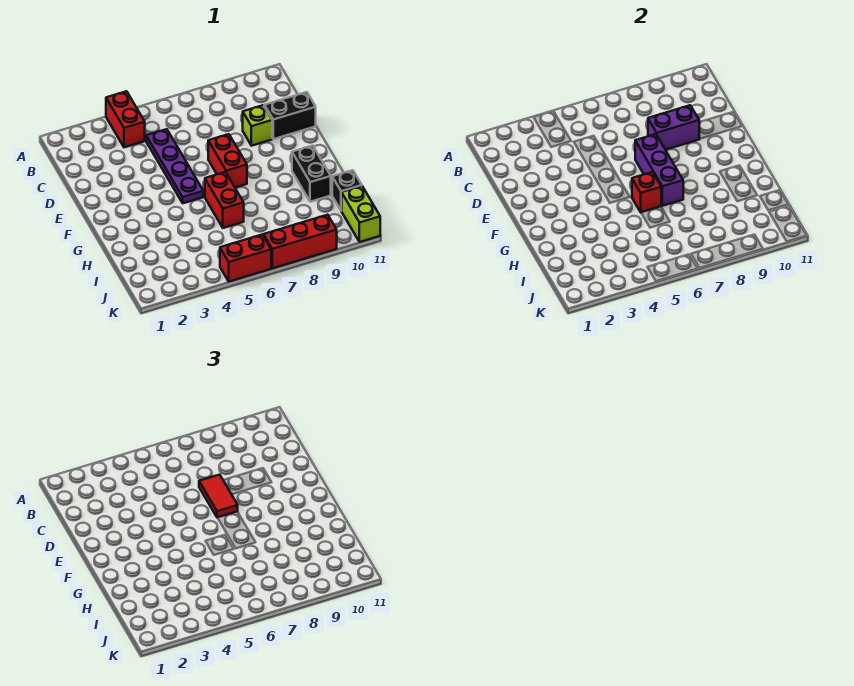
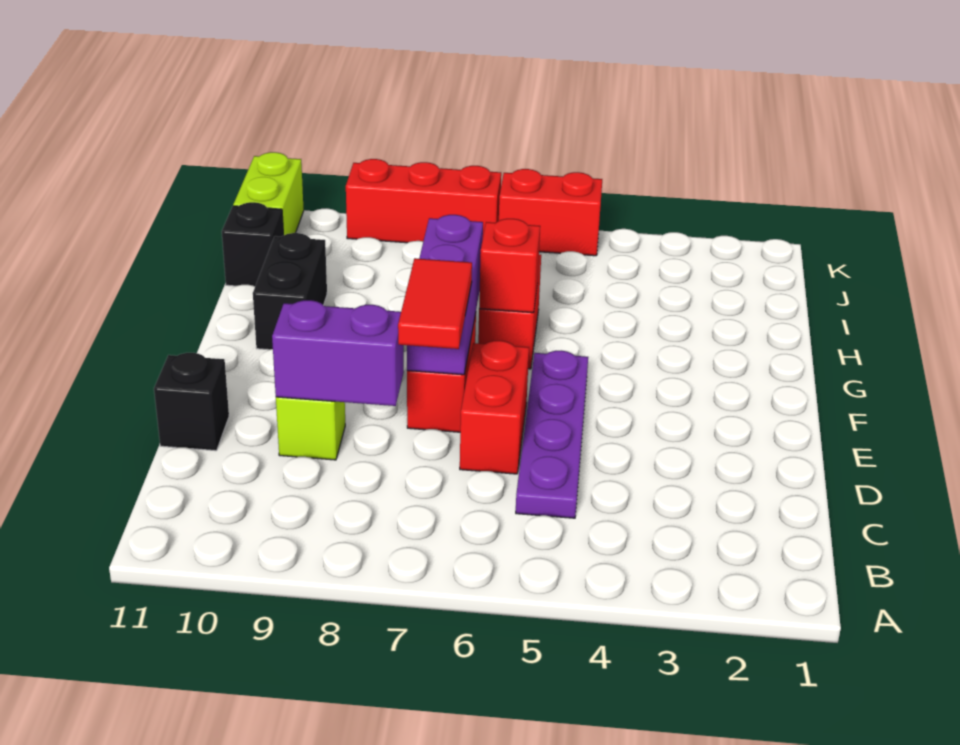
red 1x2 brick [106,91,145,147] -> red 1x2 brick moved to [460,341,529,474]
black 1x2 brick [264,92,316,139] -> black 1x1 brick [154,353,229,451]

